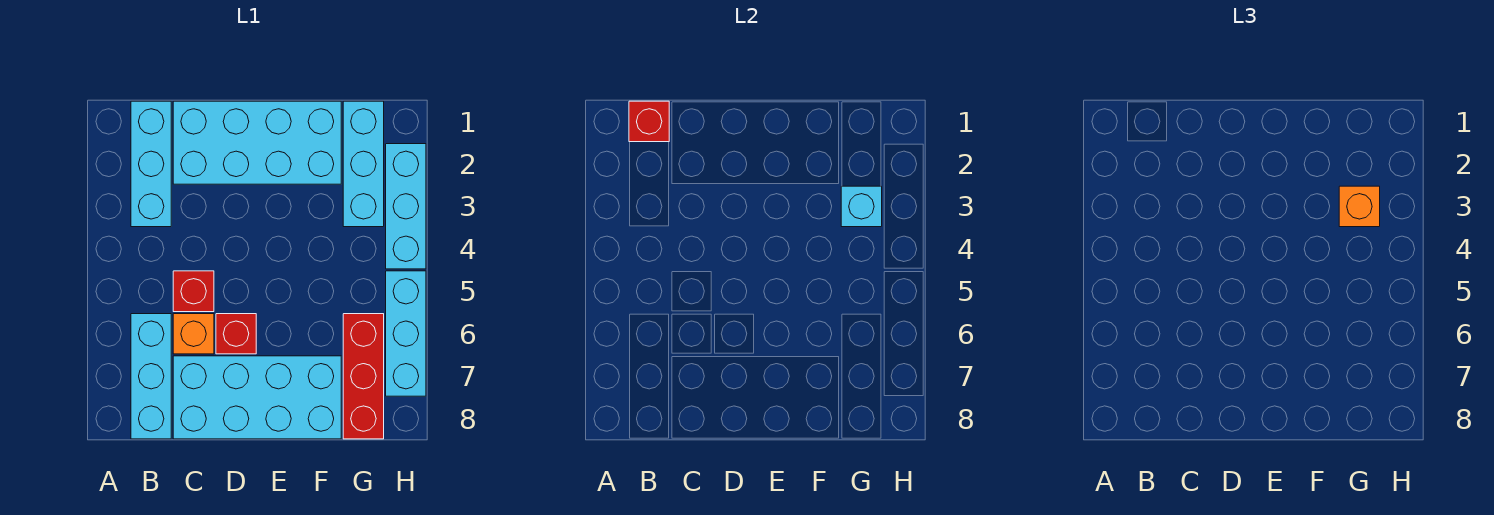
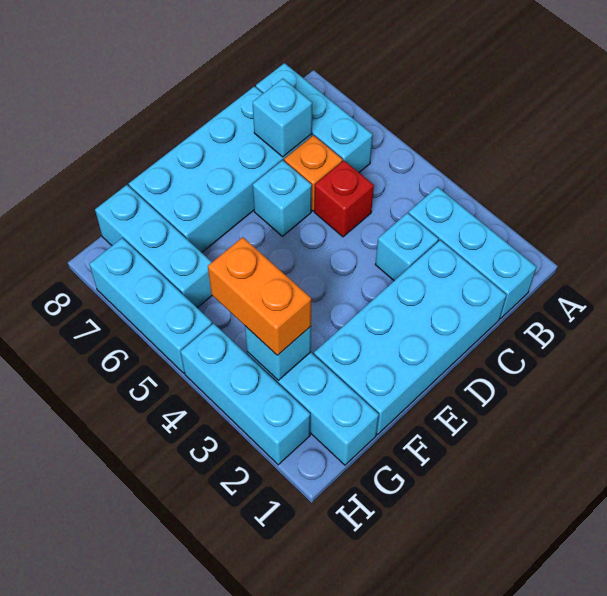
red 1x1 brick [629,101,669,142] -> none
none -> cyan 1x1 brick [375,213,439,281]
none -> cyan 1x1 brick [253,79,312,157]
red 1x1 brick [216,314,256,354] -> cyan 1x1 brick [253,160,312,236]
orange 1x1 brick [1339,186,1380,227] -> orange 1x2 brick [208,237,311,355]
red 1x3 brick [343,314,384,439] -> cyan 1x3 brick [95,185,212,308]

